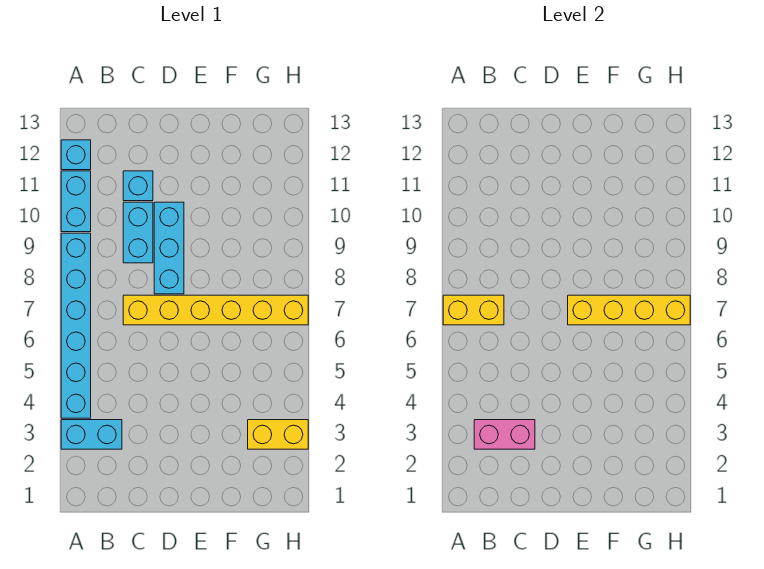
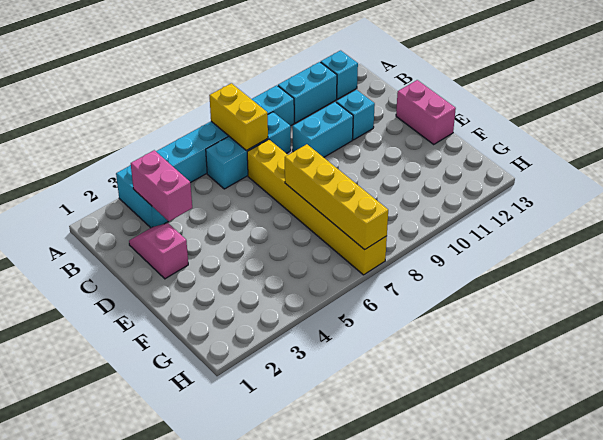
none -> pink 1x2 slope [129,223,188,279]
cyan 1x3 brick [154,202,184,294] -> cyan 1x3 brick moved to [206,112,291,189]
none -> pink 1x2 brick [396,80,456,144]
yellow 1x2 brick [248,420,308,449] -> none

